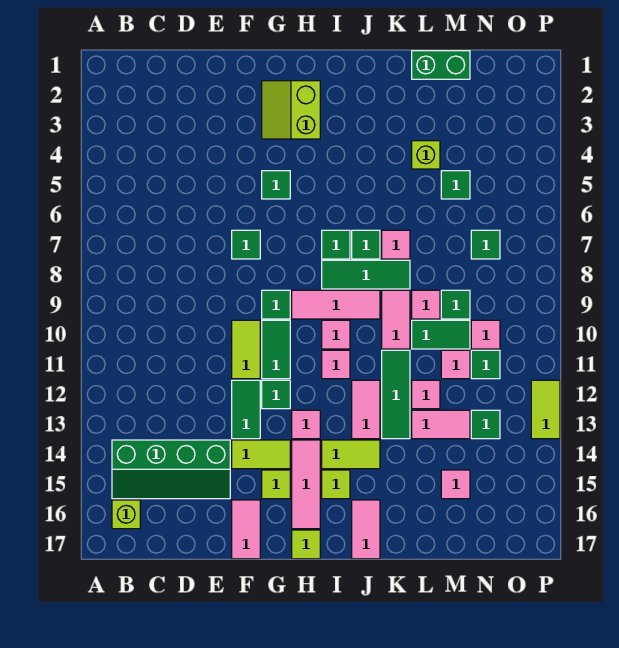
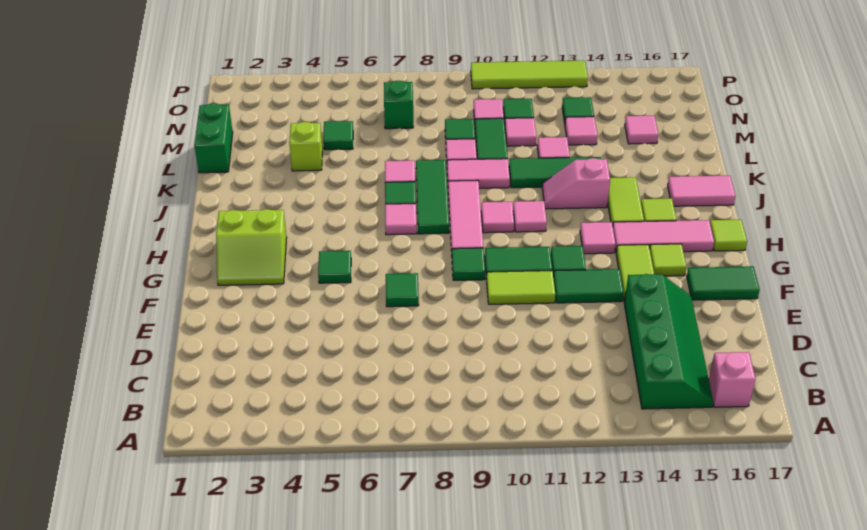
lime 1x1 brick [112,500,140,529] -> pink 1x1 brick [709,352,756,407]
pink 1x2 tile [232,500,260,559] -> green 1x2 tile [687,266,760,300]
green 1x1 tile [322,230,350,259] -> pink 1x1 tile [385,204,417,235]
pink 1x2 tile [352,380,380,439] -> pink 1x2 slope [542,158,610,209]
pink 1x2 tile [412,410,470,439] -> pink 1x1 tile [565,117,597,145]
green 1x1 tile [471,230,500,259] -> green 1x1 brick [384,81,413,129]
lime 1x2 tile [531,380,560,439] -> lime 1x4 tile [471,61,588,89]

